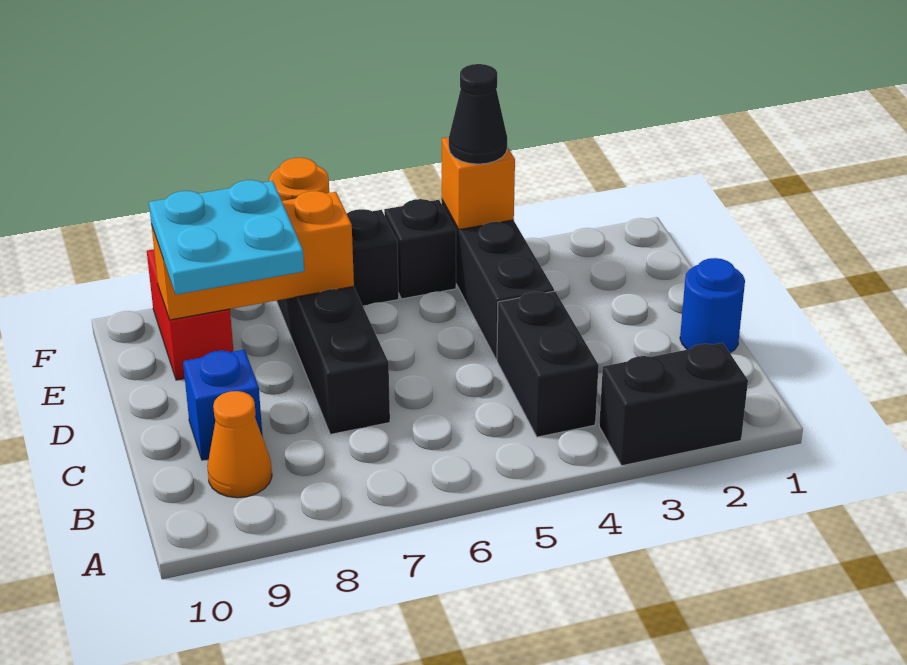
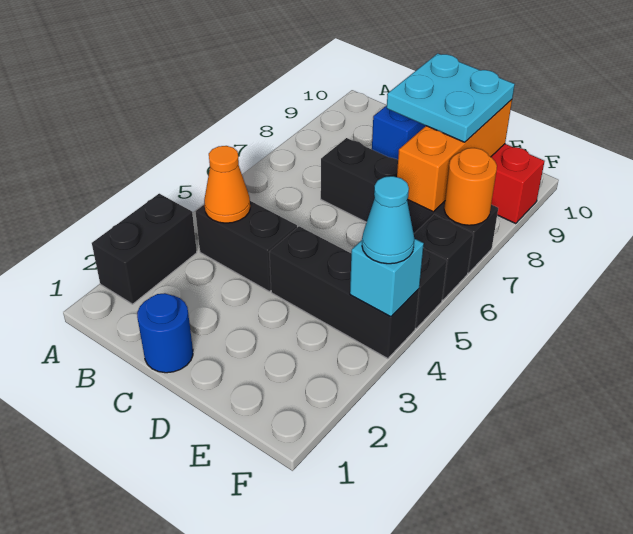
orange 1x1 cone [207,391,272,498] -> orange 1x1 cone moved to [204,146,250,223]
orange 1x1 brick [442,137,515,230] -> cyan 1x1 brick [350,239,424,317]
black 1x1 cone [449,64,507,164] -> cyan 1x1 cone [362,176,414,264]

